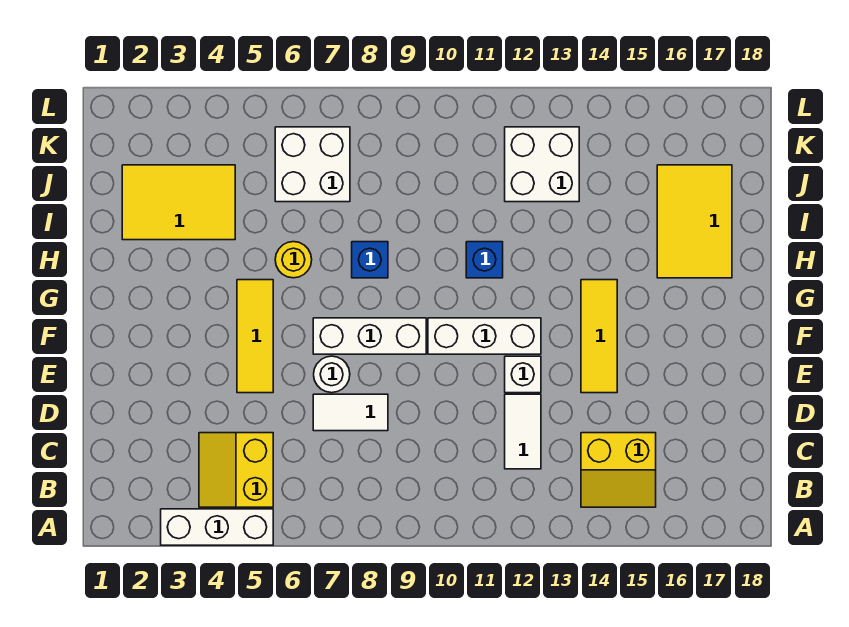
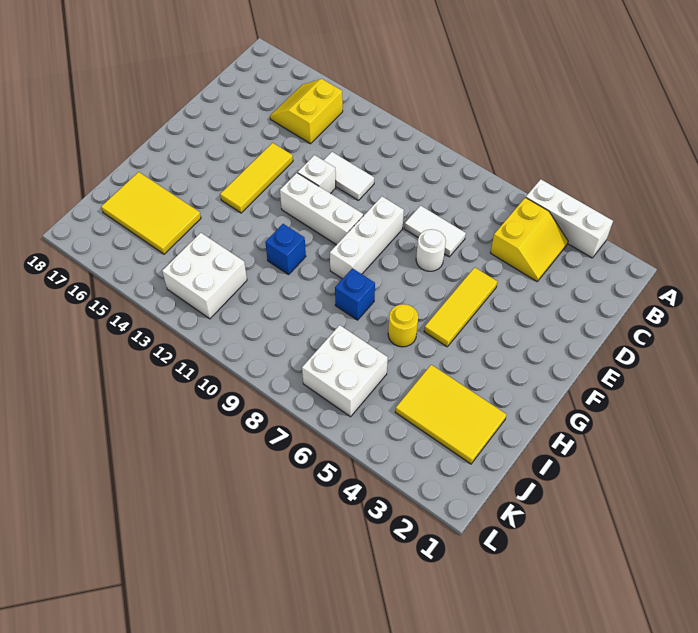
yellow 2x2 slope [581,433,656,507] -> yellow 2x2 slope turned to [270,79,343,144]
white 1x2 tile [505,394,541,469] -> white 1x2 tile turned to [324,152,374,200]
white 1x3 brick [313,318,426,354] -> white 1x3 brick turned to [330,196,404,279]
yellow 2x3 tile [657,165,732,278] -> yellow 2x3 tile turned to [101,172,201,254]

